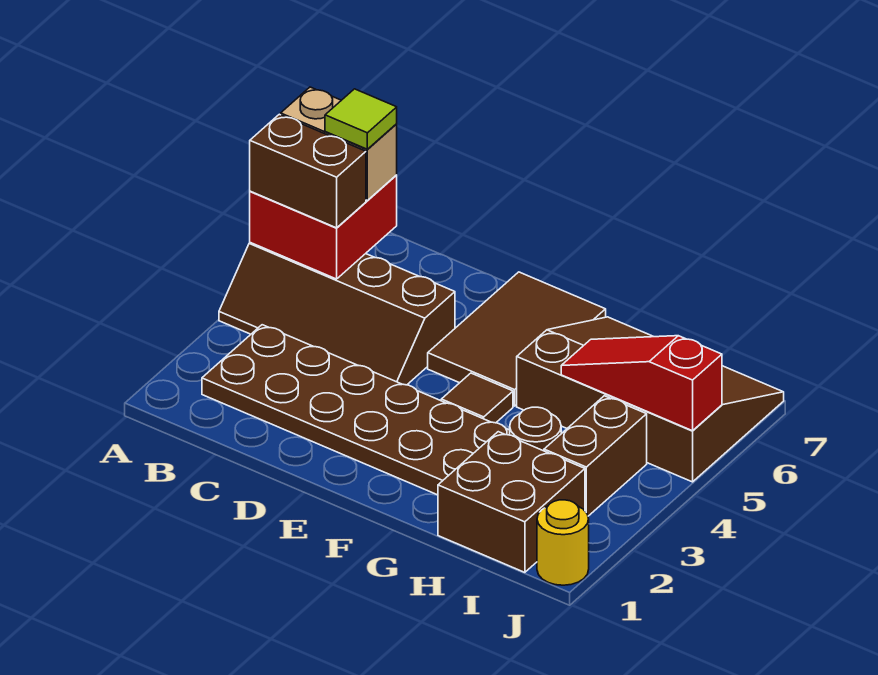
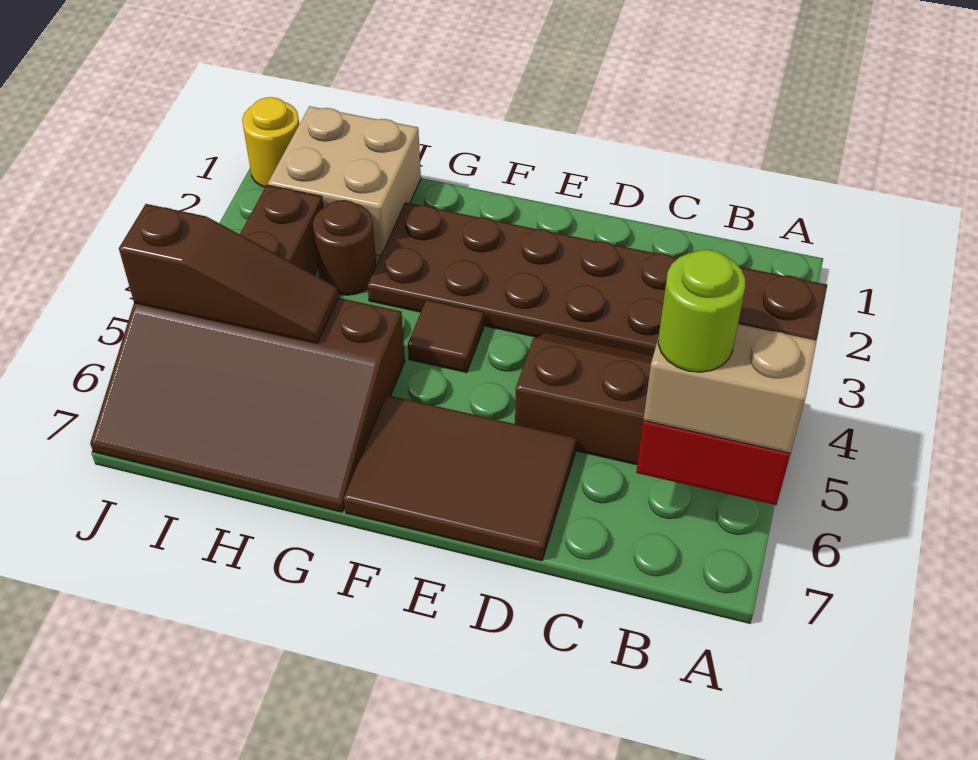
lime 1x1 tile [325,89,397,149] -> lime 1x1 round brick [658,250,745,372]
brown 2x3 tile [428,272,606,406] -> brown 2x3 tile turned to [344,395,576,561]
brown 2x2 brick [438,432,585,572] -> tan 2x2 brick [268,106,421,256]
red 1x3 slope [561,336,722,431] -> brown 1x3 slope [119,204,339,343]

